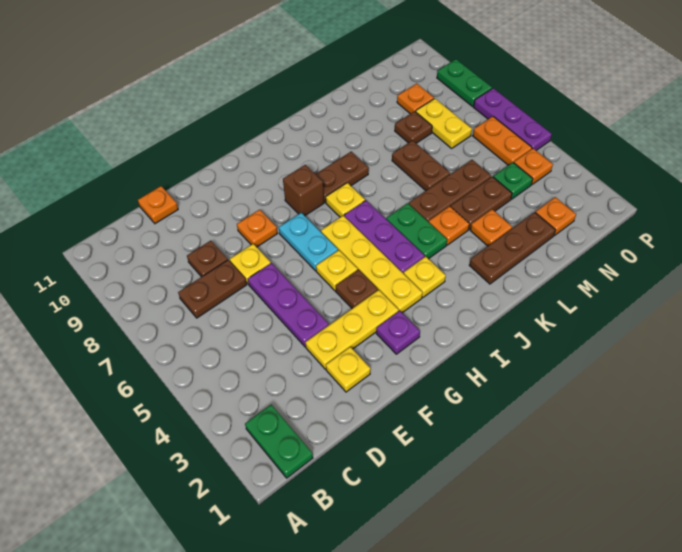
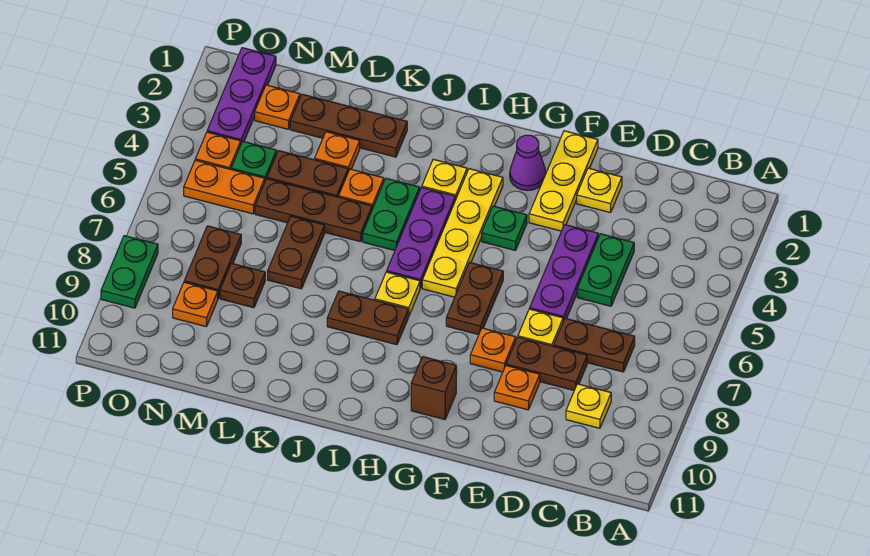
green 1x2 plate [245,405,313,478] -> green 1x2 plate moved to [577,234,634,306]
brown 1x1 plate [187,241,228,277] -> brown 1x2 plate [506,337,587,390]
orange 1x1 plate [138,186,178,224] -> orange 1x1 plate moved to [494,366,540,410]
yellow 1x3 plate [305,290,399,369] -> yellow 1x3 plate turned to [529,131,598,231]
purple 1x1 plate [376,311,420,354] -> purple 1x1 cone [510,135,546,191]
brown 1x1 plate [336,270,378,308] -> green 1x1 plate [482,206,527,250]
yellow 1x1 plate [316,250,358,291] -> yellow 1x1 plate moved to [566,384,611,428]
cyan 1x2 plate [279,213,338,271] -> brown 1x2 plate [446,262,503,335]
brown 1x1 brick [283,165,324,216] -> brown 1x1 brick moved to [411,357,456,419]
yellow 1x2 plate [416,99,472,148] -> brown 1x2 plate [184,226,241,298]
orange 1x2 plate [473,116,532,165] -> orange 1x2 plate turned to [184,160,265,214]
purple 1x3 plate [474,88,552,150] -> purple 1x3 plate moved to [207,48,276,143]

